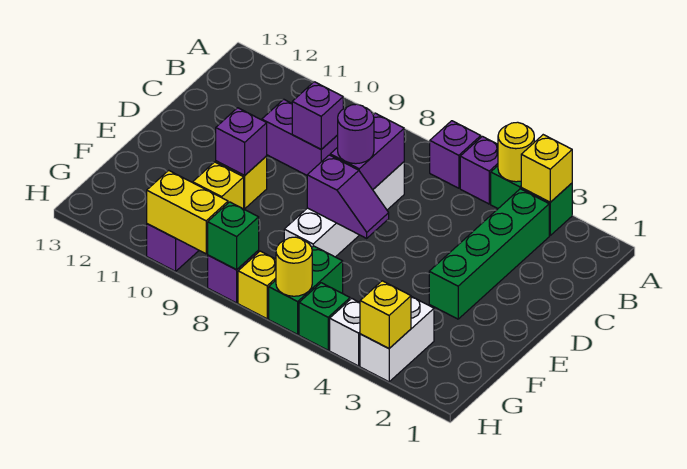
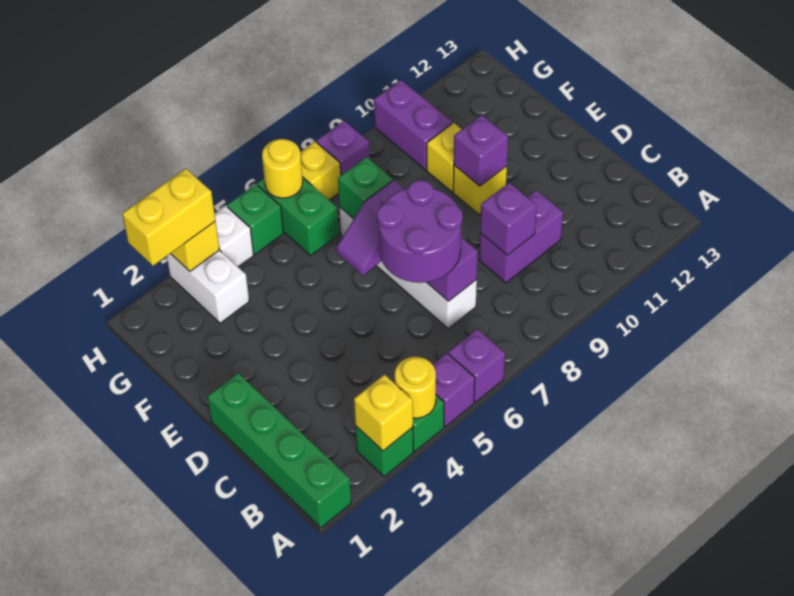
green 1x4 brick [429,189,549,319] -> green 1x4 brick moved to [207,373,351,528]
purple 1x1 round brick [338,104,374,164] -> purple 2x2 round brick [377,181,462,283]
green 1x1 brick [208,202,259,270] -> green 1x1 brick moved to [338,157,393,219]
yellow 1x2 brick [147,170,228,254] -> yellow 1x2 brick moved to [122,169,215,266]

